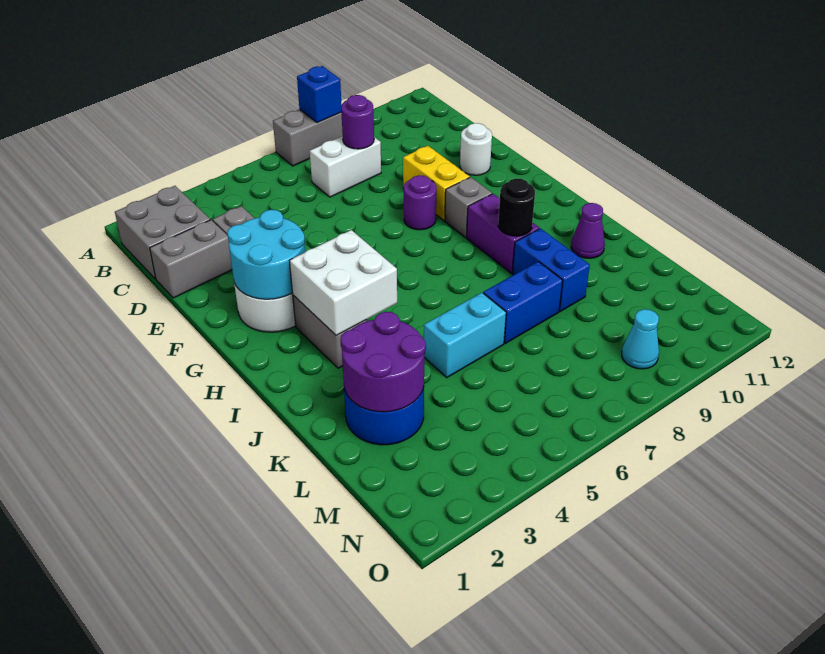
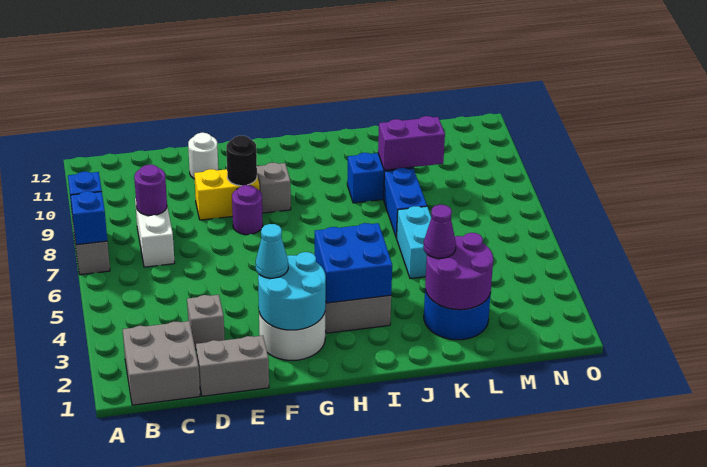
none -> blue 1x1 brick [70,191,107,245]
grey 1x2 brick [150,220,232,298] -> grey 1x2 brick turned to [196,336,269,396]
white 2x2 brick [289,230,397,336] -> blue 2x2 brick [315,223,392,303]
purple 1x2 brick [467,194,539,273] -> purple 1x2 brick moved to [378,116,445,170]
black 1x1 round brick [498,178,535,236] -> black 1x1 round brick moved to [226,136,257,186]
purple 1x1 cone [571,203,605,258] -> purple 1x1 cone moved to [423,205,456,258]
cyan 1x1 cone [622,309,659,369] -> cyan 1x1 cone moved to [256,224,288,278]

